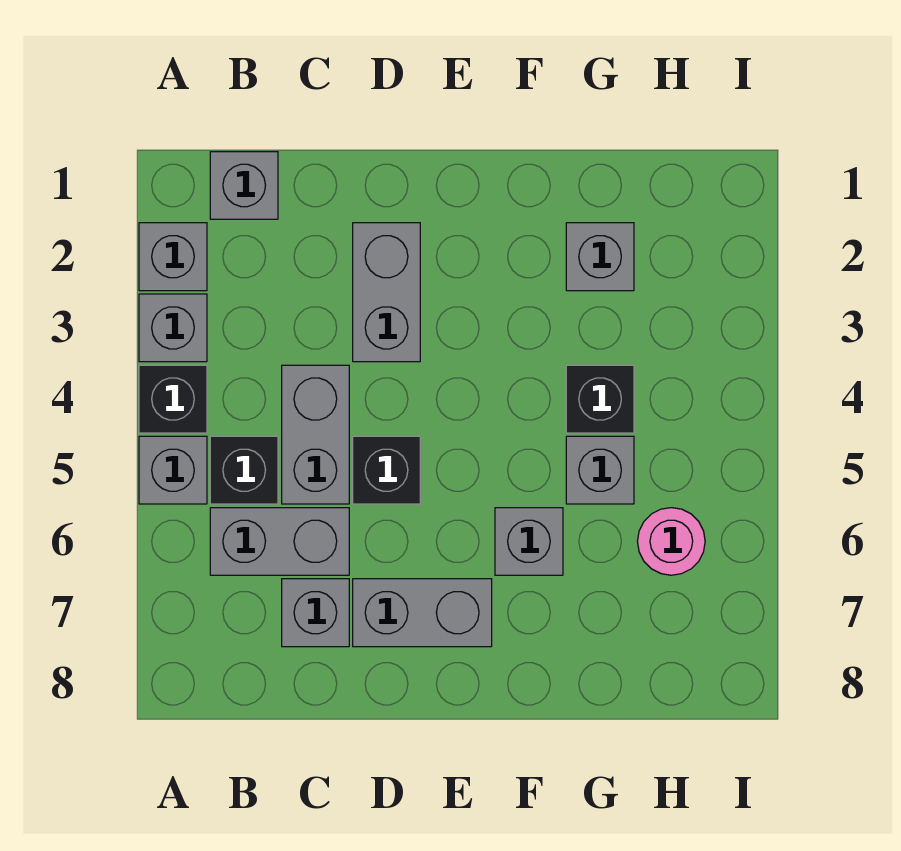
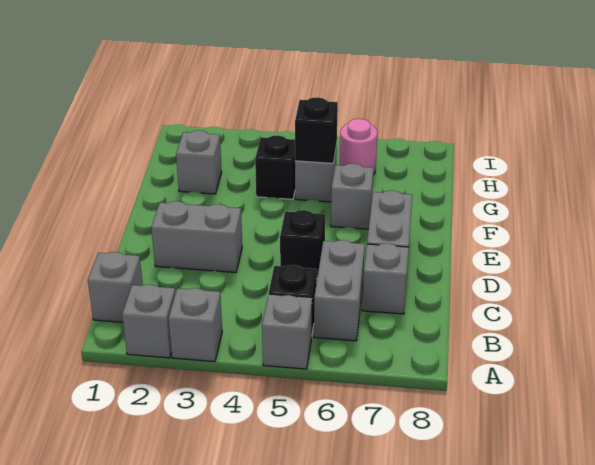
black 1x1 brick [139,365,207,433] -> black 1x1 brick moved to [295,97,338,163]
grey 1x2 brick [282,365,349,504] -> none

